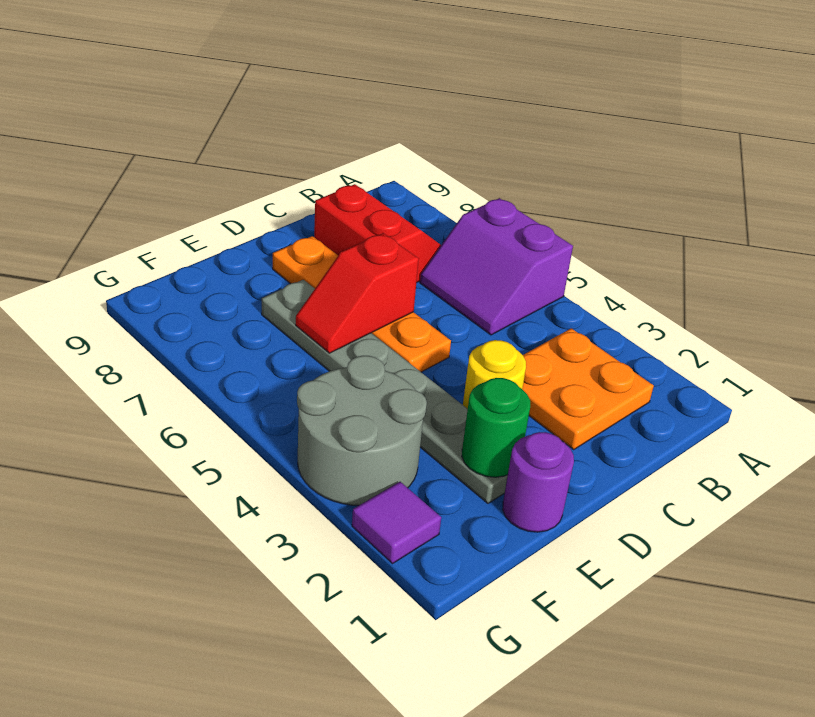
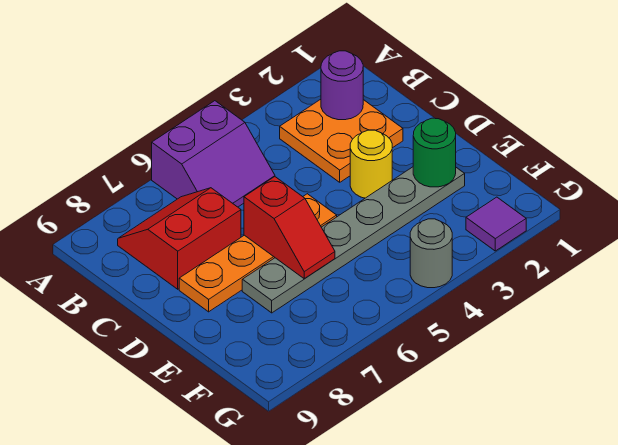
purple 1x1 round brick [503,432,574,532] -> purple 1x1 round brick moved to [321,51,363,120]
grey 2x2 round brick [297,356,427,505] -> grey 1x1 round brick [410,219,452,288]

